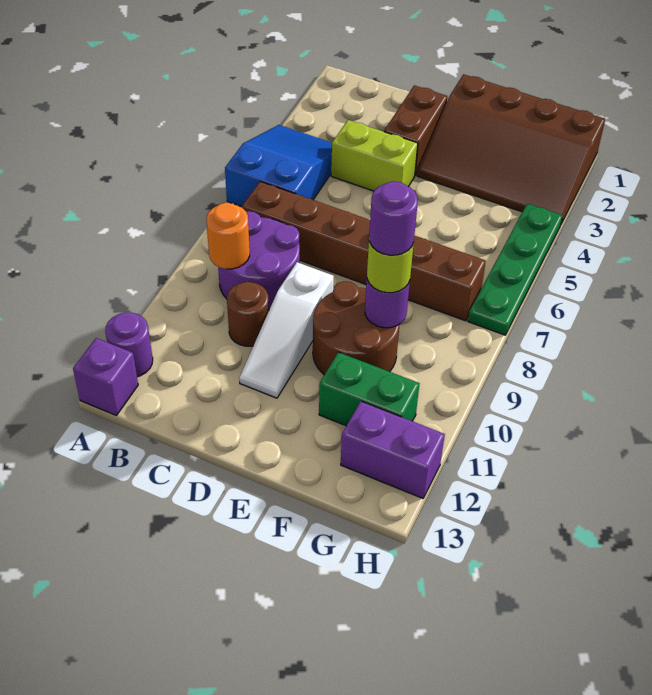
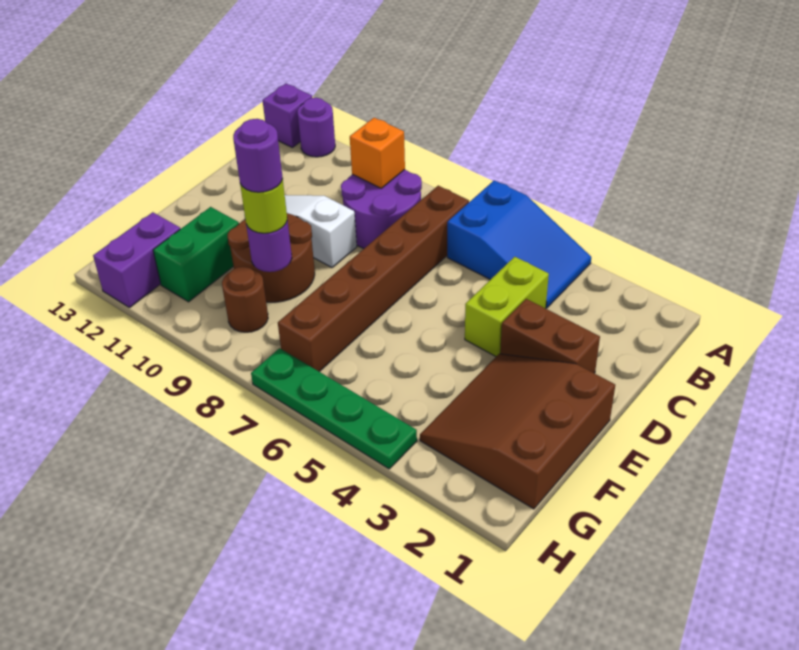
orange 1x1 round brick [206,203,250,269] -> orange 1x1 brick [350,118,405,188]
brown 1x1 round brick [227,282,269,346] -> brown 1x1 round brick moved to [222,267,268,332]
brown 3x4 slope [417,74,605,224] -> brown 3x3 slope [420,354,615,509]

